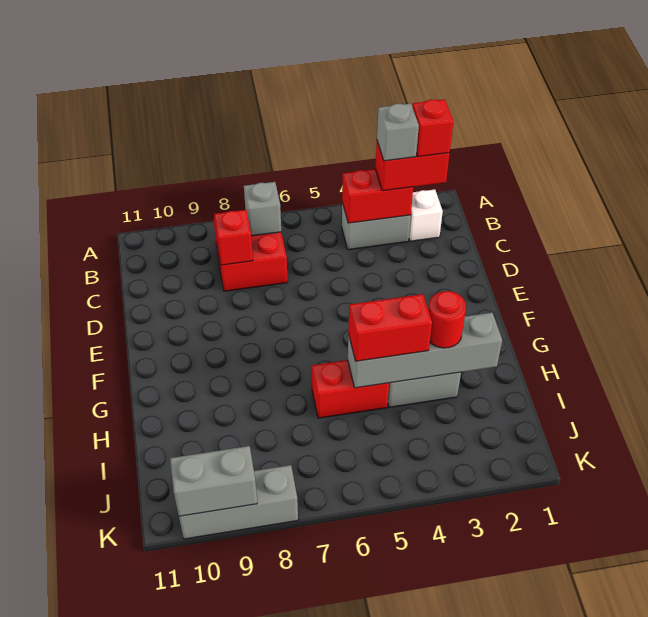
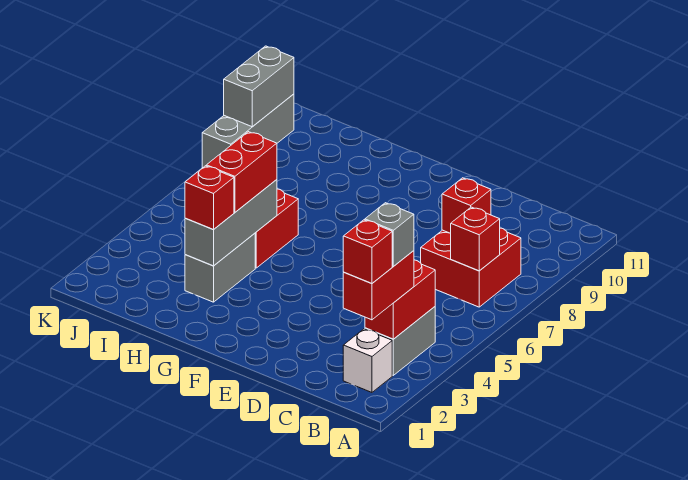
grey 1x1 brick [244,182,281,236] -> red 1x1 brick [451,207,500,271]
grey 1x4 brick [348,313,502,388] -> grey 1x3 brick [185,180,277,266]
red 1x1 round brick [428,291,466,348] -> red 1x1 brick [185,166,234,230]

